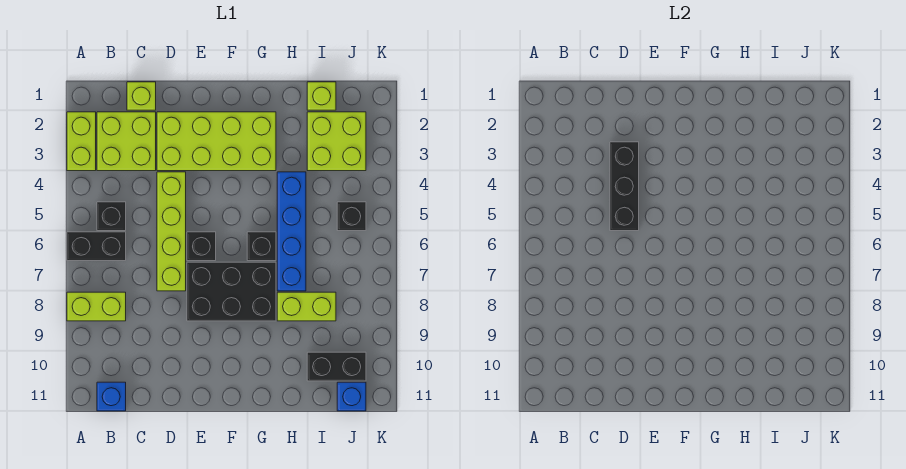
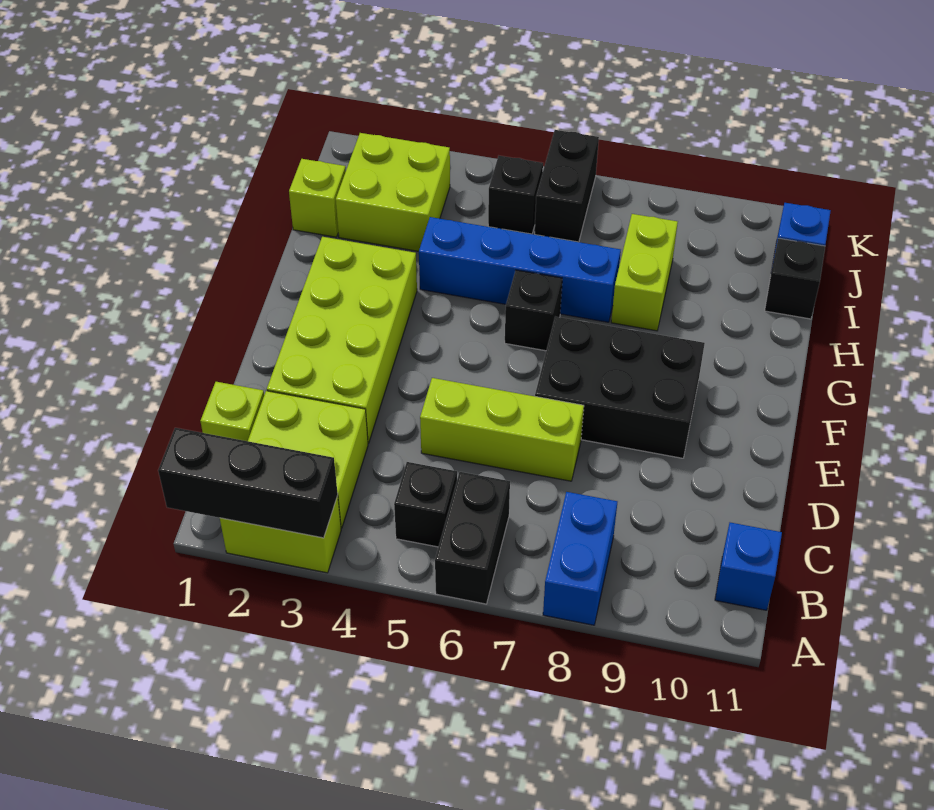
lime 1x2 brick [67,292,126,321] -> blue 1x2 brick [543,492,617,625]
black 1x3 brick [610,142,639,231] -> black 1x3 brick moved to [158,428,338,538]
lime 1x4 brick [157,172,186,291] -> lime 1x3 brick [420,378,584,481]
black 1x1 brick [187,232,216,261] -> black 1x1 brick moved to [765,238,825,319]
black 2x3 brick [187,262,276,321] -> black 2x3 brick turned to [535,317,705,458]
black 1x2 brick [307,352,366,381] -> black 1x2 brick moved to [535,130,599,242]

